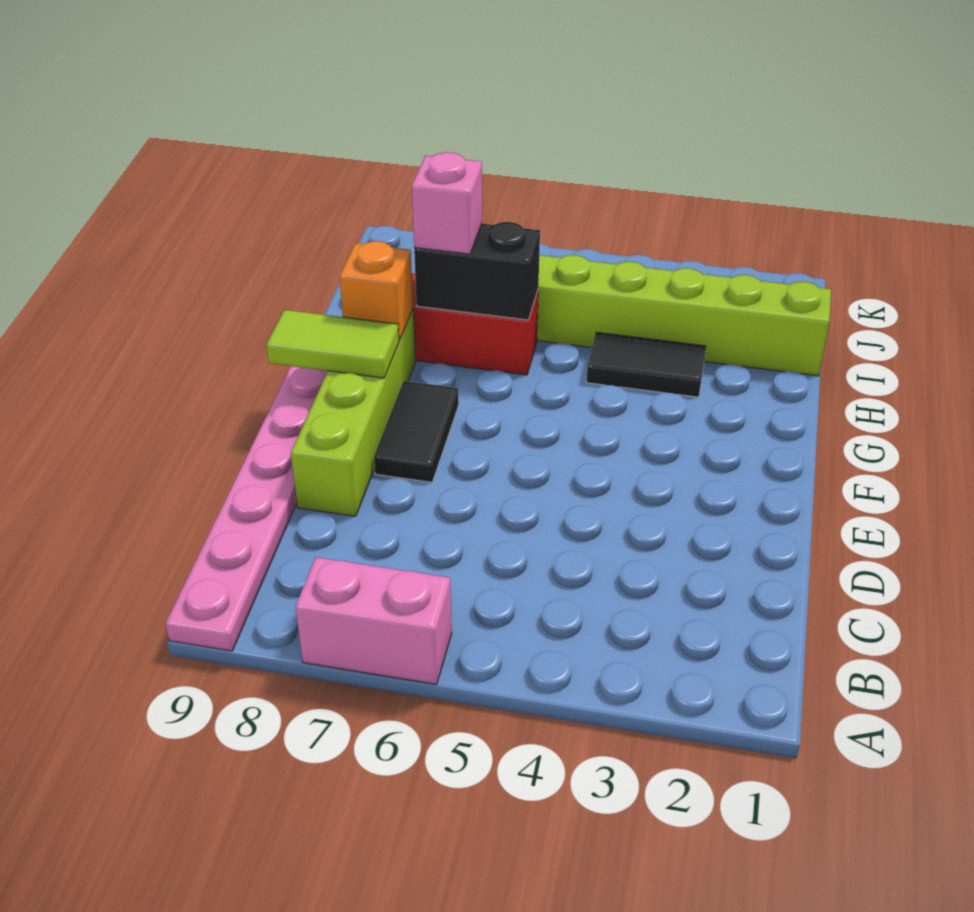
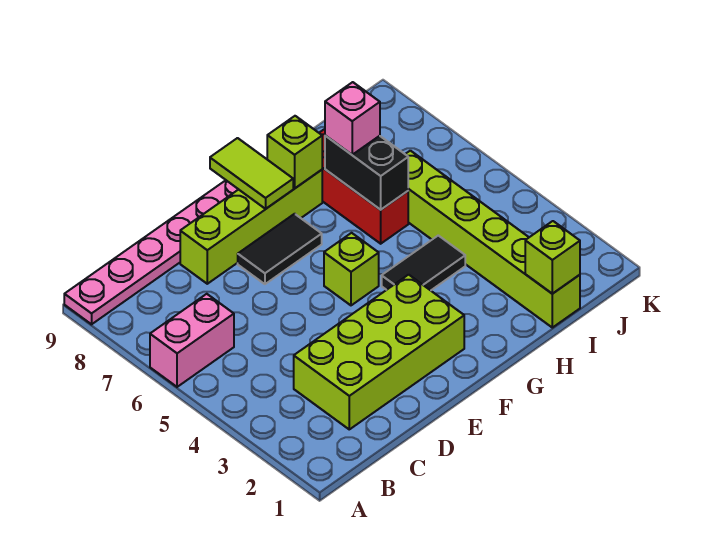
pink 1x2 brick [295,557,452,684] -> pink 1x2 brick turned to [150,294,234,387]
none -> lime 2x4 brick [294,275,464,429]
none -> lime 1x1 brick [324,233,379,305]
orange 1x1 brick [340,241,413,341] -> lime 1x1 brick [267,116,322,188]
black 1x2 tile [587,332,706,397] -> black 1x2 tile turned to [382,235,465,290]
none -> lime 1x1 brick [525,221,580,294]

